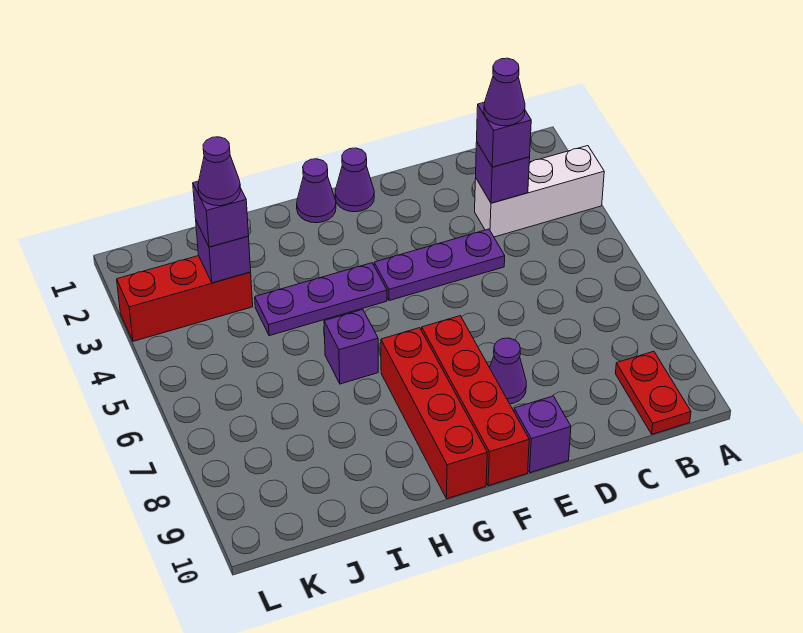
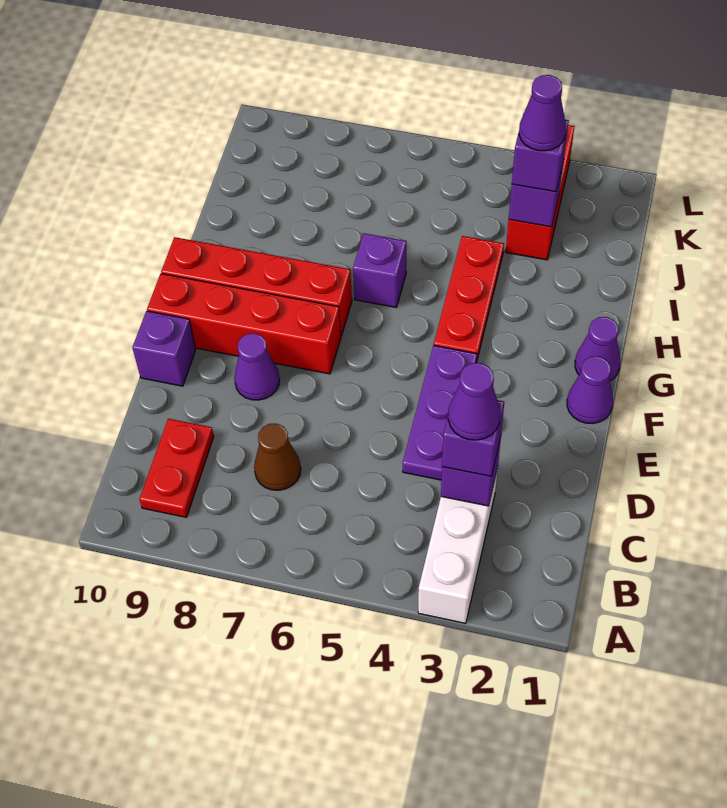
red 1x2 plate [615,351,691,434] -> red 1x2 plate turned to [139,419,214,517]
none -> brown 1x1 cone [254,424,301,490]
purple 1x3 plate [255,263,387,336] -> red 1x3 plate [434,236,504,359]

